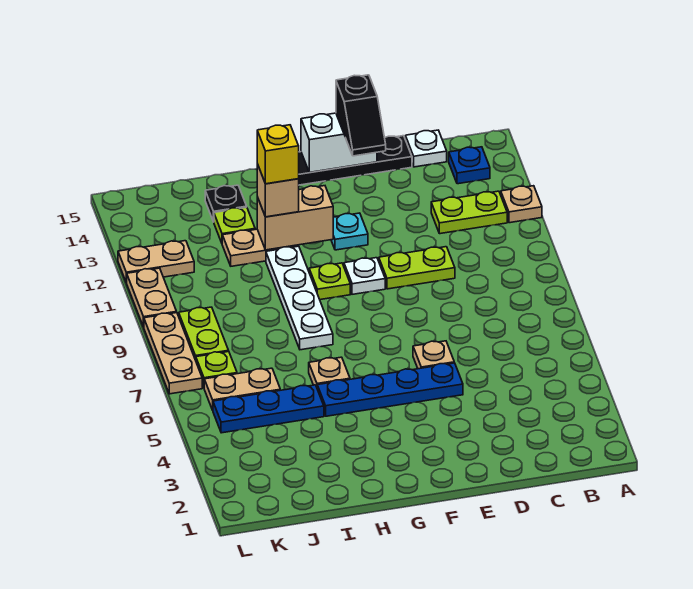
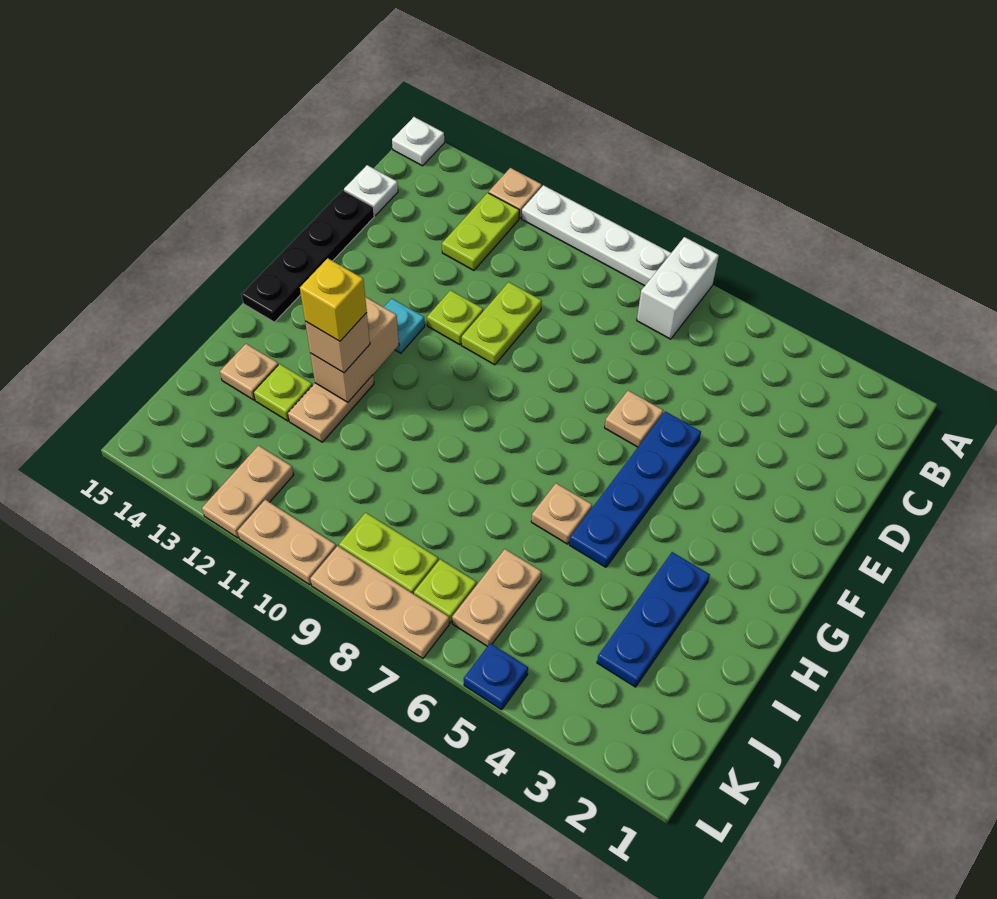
blue 1x1 plate [449,147,490,184] -> blue 1x1 plate moved to [464,643,528,710]
black 1x2 slope [336,75,386,156] -> none
white 1x2 brick [301,113,377,172] -> white 1x2 brick moved to [637,237,719,339]
white 1x1 plate [344,258,385,294] -> white 1x1 plate moved to [392,117,444,166]
lime 1x1 plate [309,263,350,300] -> lime 1x1 plate moved to [427,290,483,345]
white 1x4 plate [266,246,333,350] -> white 1x4 plate moved to [522,185,671,286]
blue 1x3 plate [213,385,324,433] -> blue 1x3 plate moved to [597,552,710,687]
black 1x1 plate [205,185,247,222] -> tan 1x1 plate [220,344,278,400]

